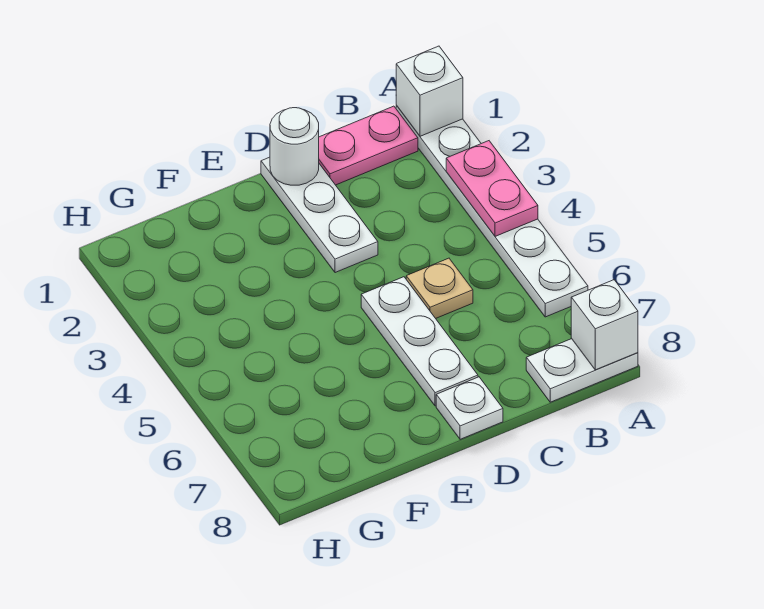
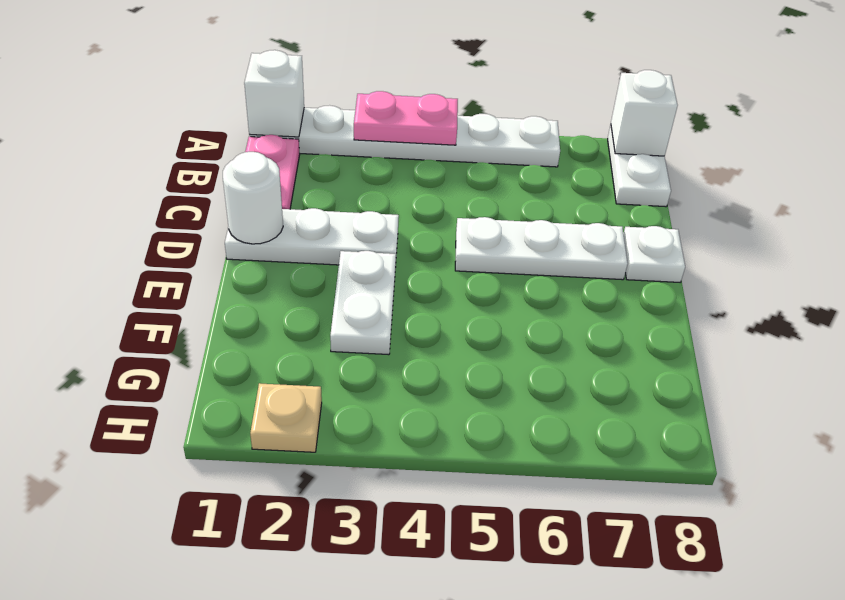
tan 1x1 plate [406,258,473,318] -> tan 1x1 plate moved to [250,383,322,452]
none -> white 1x2 plate [330,251,396,355]

